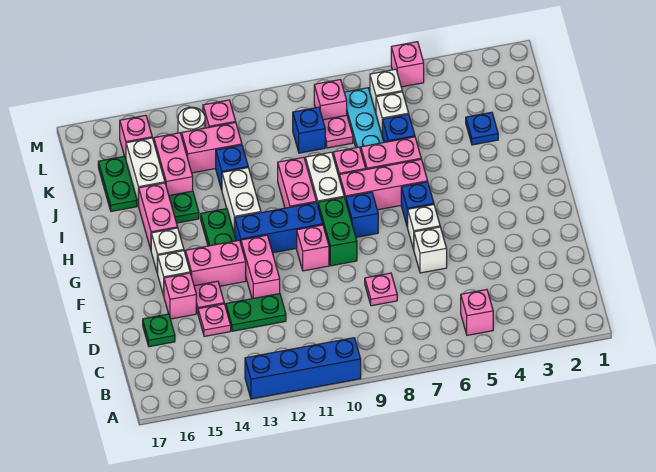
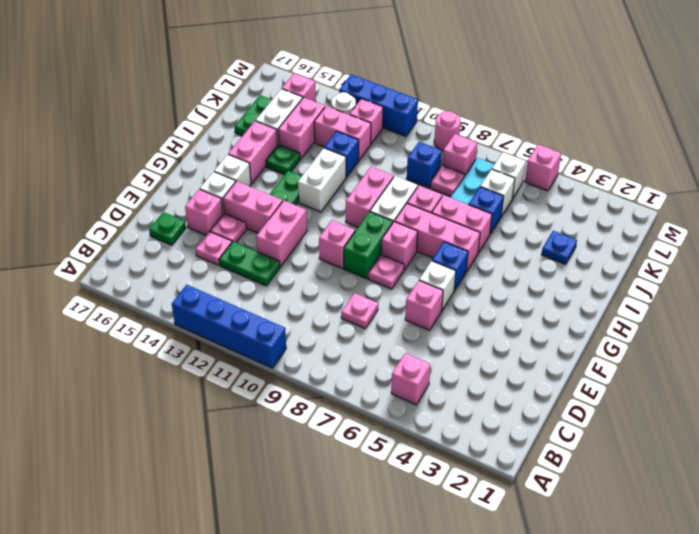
white 1x1 brick [414,227,447,273] -> pink 1x1 brick [405,281,443,330]
none -> pink 1x1 plate [368,255,404,289]
blue 1x1 brick [346,192,378,237] -> pink 1x1 brick [381,222,418,270]
blue 1x3 brick [235,202,323,253] -> blue 1x3 brick moved to [339,75,418,136]
none -> pink 1x1 round brick [434,111,461,150]

